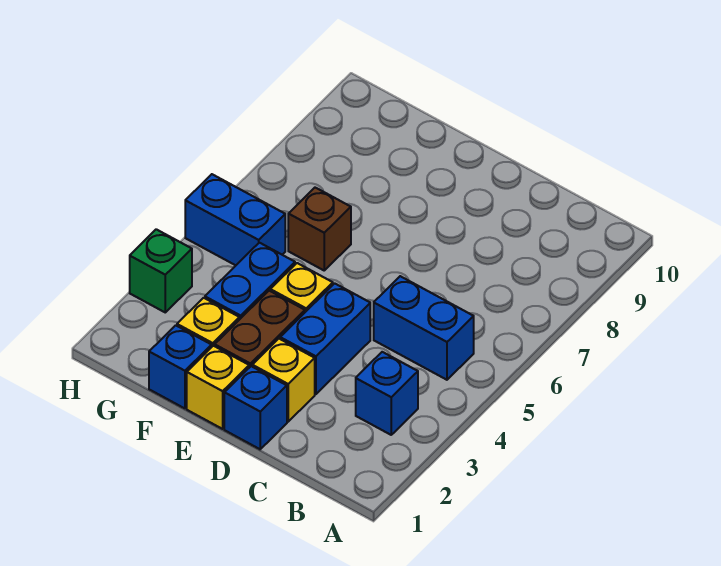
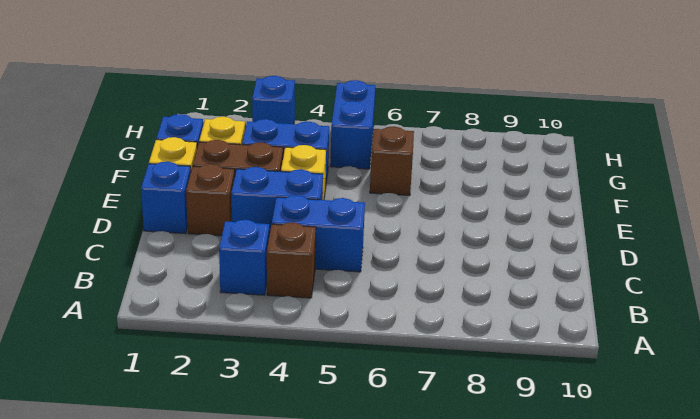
none -> brown 1x1 brick [267,222,316,298]
blue 1x2 brick [374,276,474,380] -> blue 1x2 brick turned to [272,195,365,272]
yellow 1x1 brick [252,339,315,422] -> brown 1x1 brick [186,164,235,236]
green 1x1 brick [130,229,192,312] -> blue 1x1 brick [252,76,295,124]

